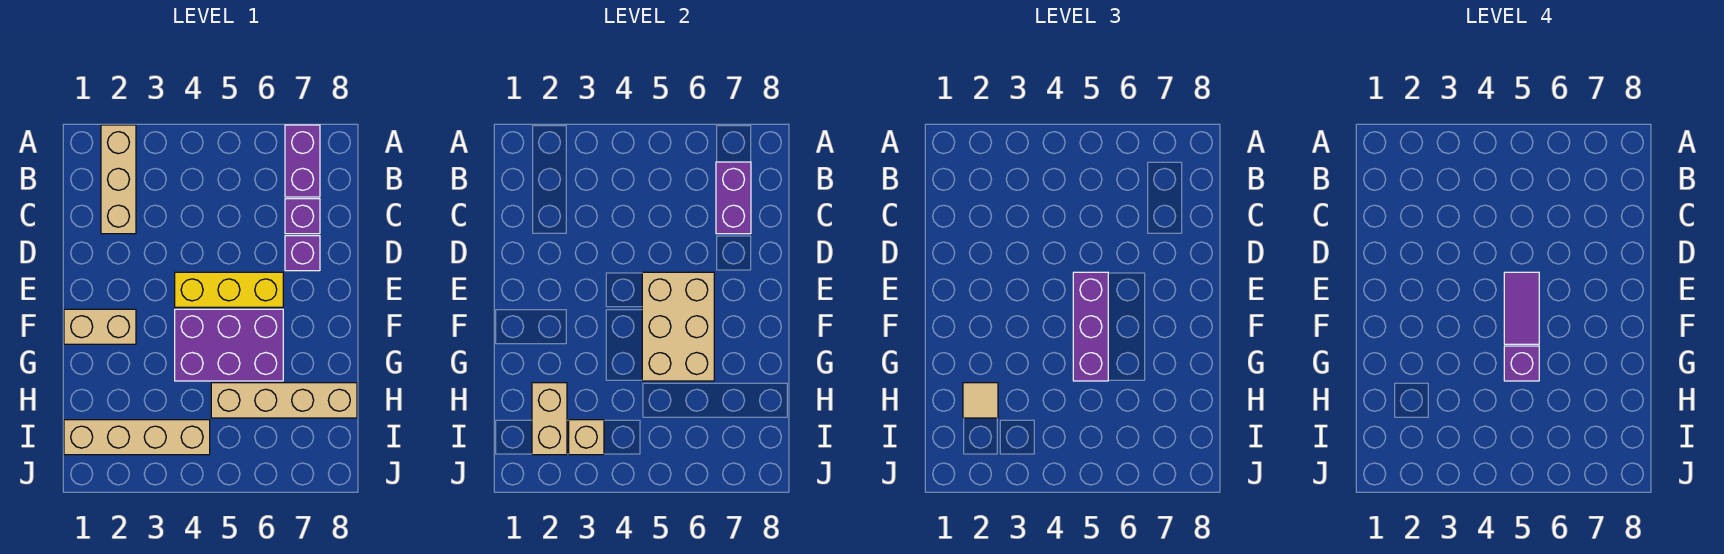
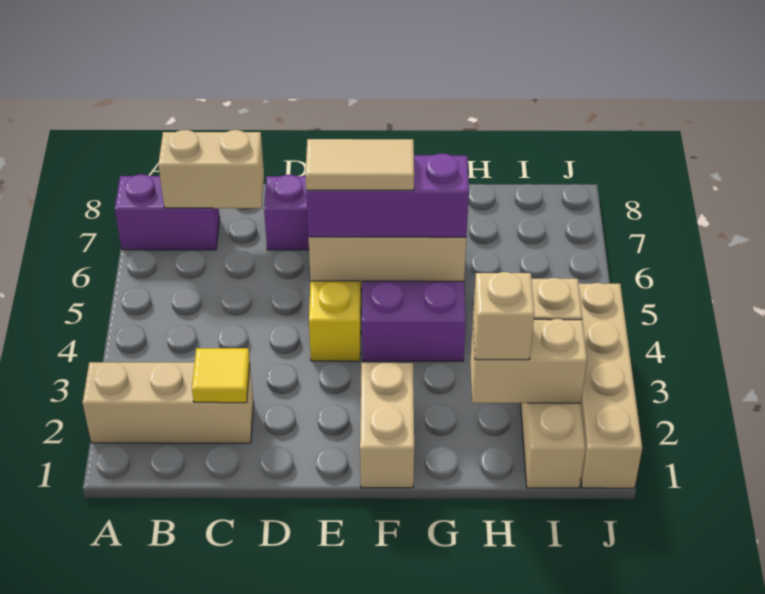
purple 1x2 brick [716,162,751,234] -> tan 1x2 brick [158,130,264,208]
none -> yellow 1x1 tile [192,348,250,403]
purple 1x1 brick [285,199,320,234] -> none
purple 1x2 tile [1504,272,1539,344] -> tan 1x2 tile [305,139,414,190]
purple 1x1 brick [1504,346,1539,381] -> none
tan 1x1 tile [963,383,998,418] -> tan 1x1 brick [473,272,534,360]
tan 1x4 brick [211,383,357,418] -> tan 1x4 brick moved to [579,283,642,488]

